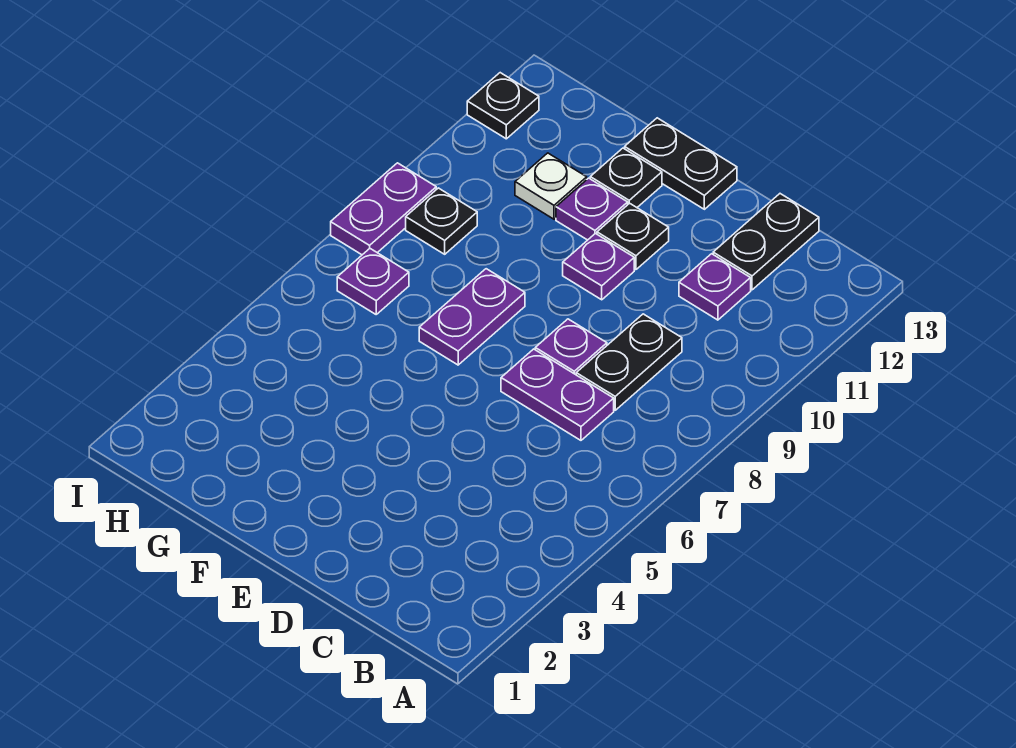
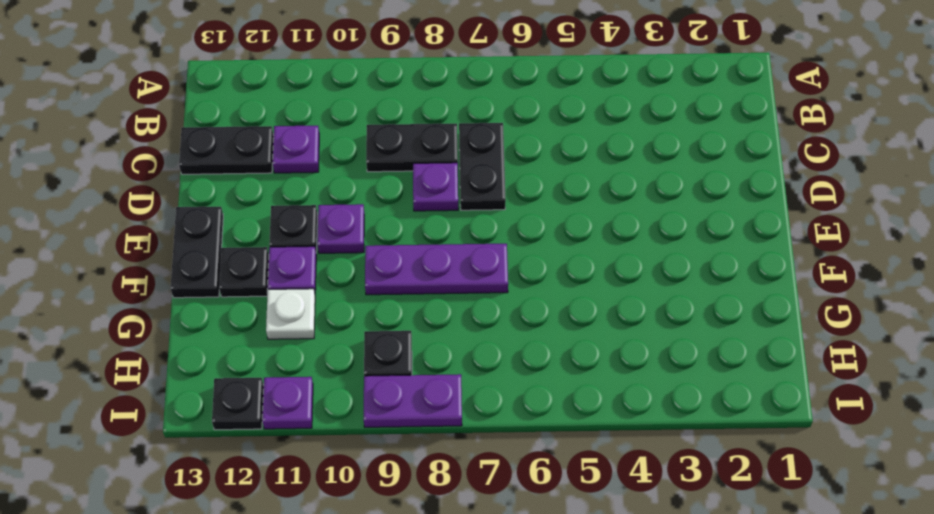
purple 1x2 plate [501,349,614,440] -> black 1x2 plate [459,123,506,210]
purple 1x2 plate [419,269,525,365] -> purple 1x3 plate [365,244,508,295]
purple 1x1 plate [337,249,409,314] -> purple 1x1 plate moved to [262,377,313,429]

